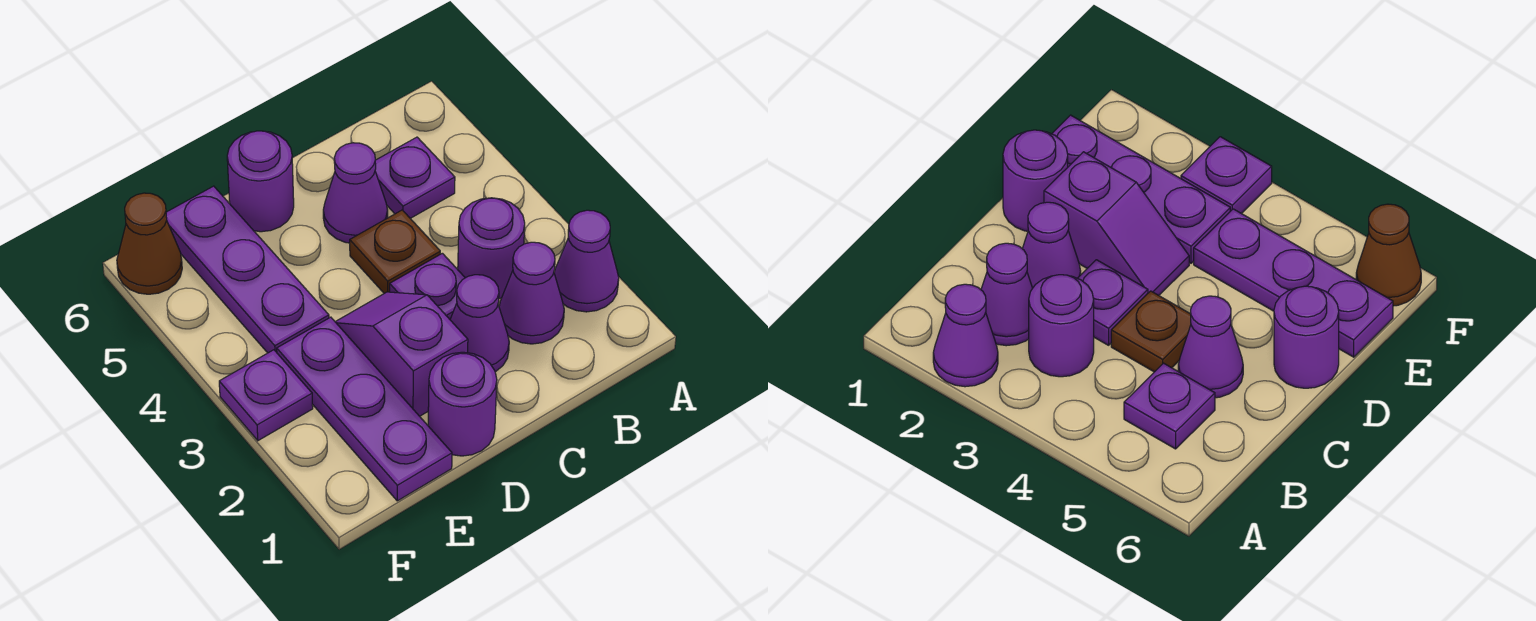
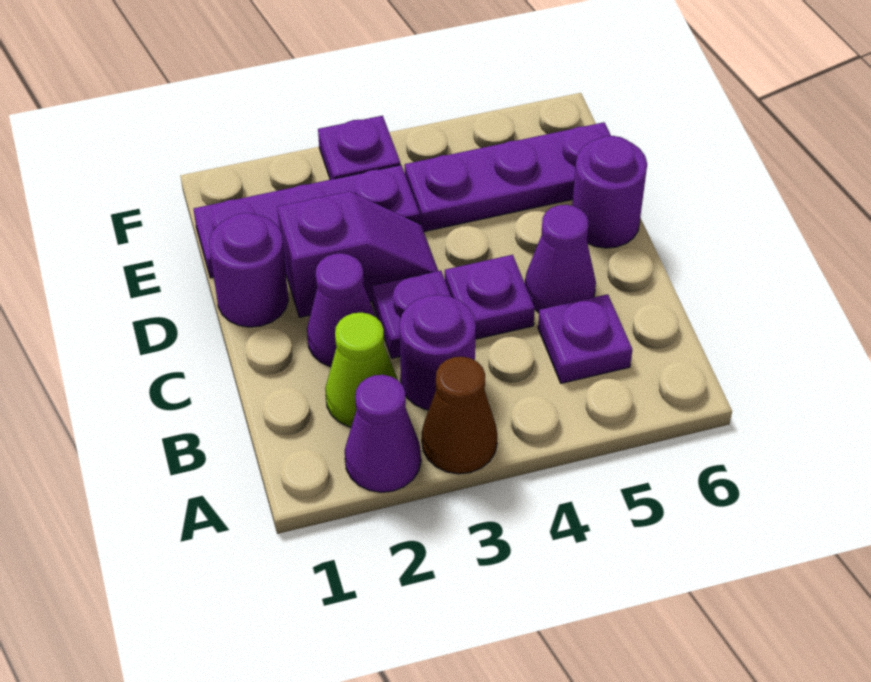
purple 1x1 cone [499,242,564,344] -> lime 1x1 cone [325,312,398,427]
brown 1x1 plate [350,210,440,293] -> purple 1x1 plate [445,255,535,339]
brown 1x1 cone [117,193,182,294] -> brown 1x1 cone moved to [422,357,497,474]

